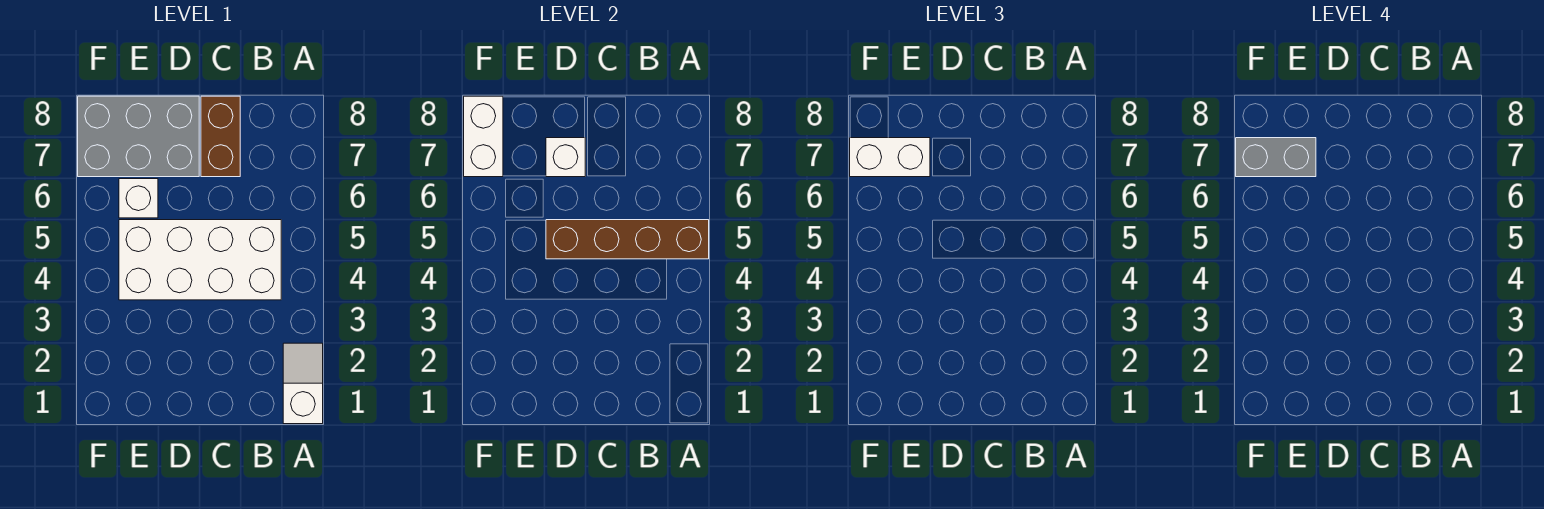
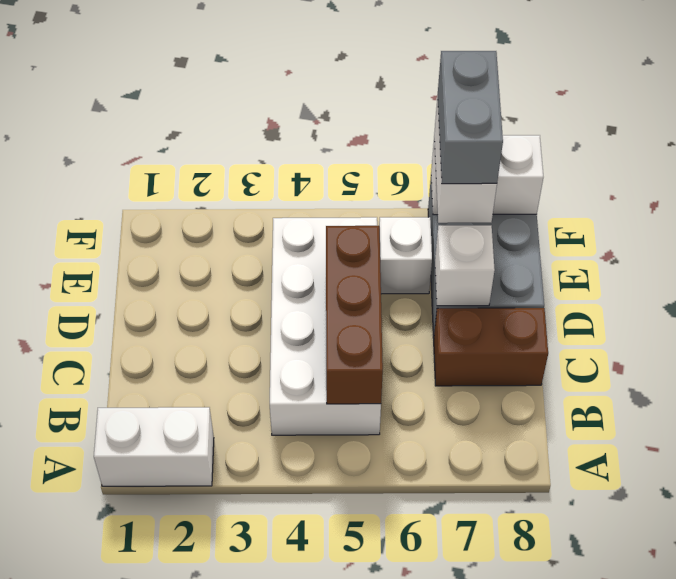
white 1x2 slope [283,343,323,424] -> white 1x2 brick [94,407,214,486]
brown 1x4 brick [546,220,709,259] -> brown 1x3 brick [326,226,383,404]

